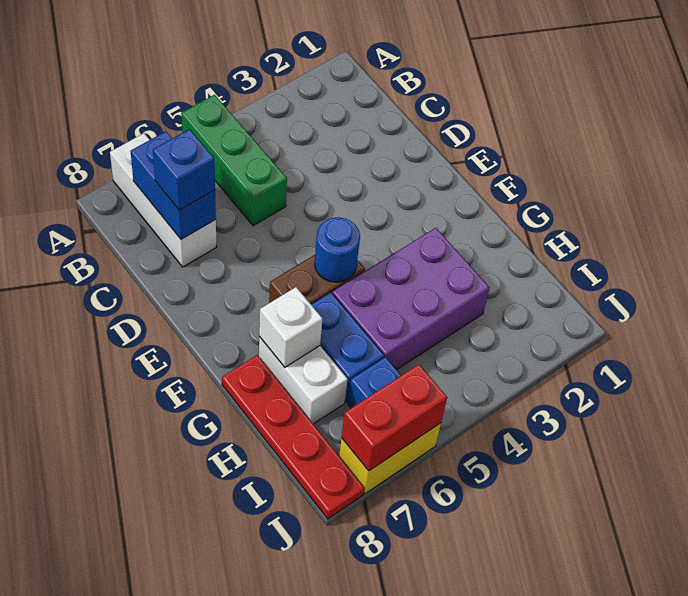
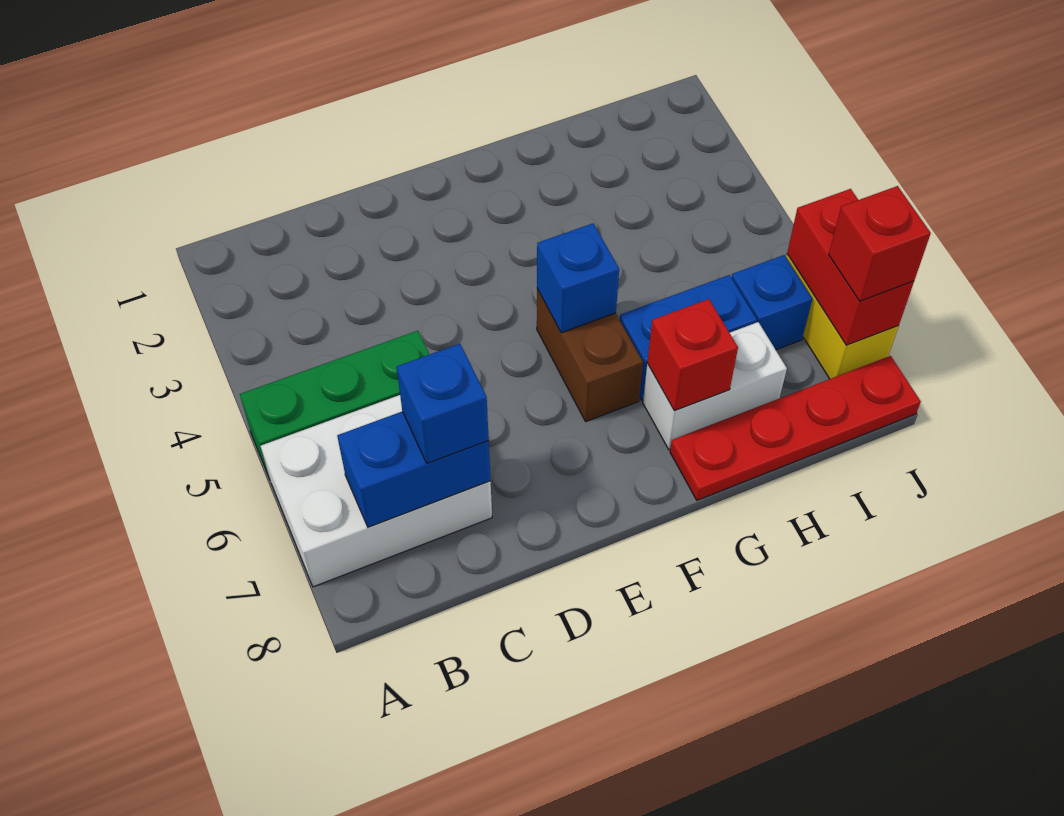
white 1x3 brick [110,133,217,267] -> white 2x3 brick [260,395,492,587]
blue 1x1 round brick [315,217,360,282] -> blue 1x1 brick [537,223,619,333]
purple 2x3 brick [332,228,490,370] -> none
white 1x1 brick [259,287,322,367] -> red 1x1 brick [647,299,738,411]
none -> red 1x1 brick [829,186,931,301]

